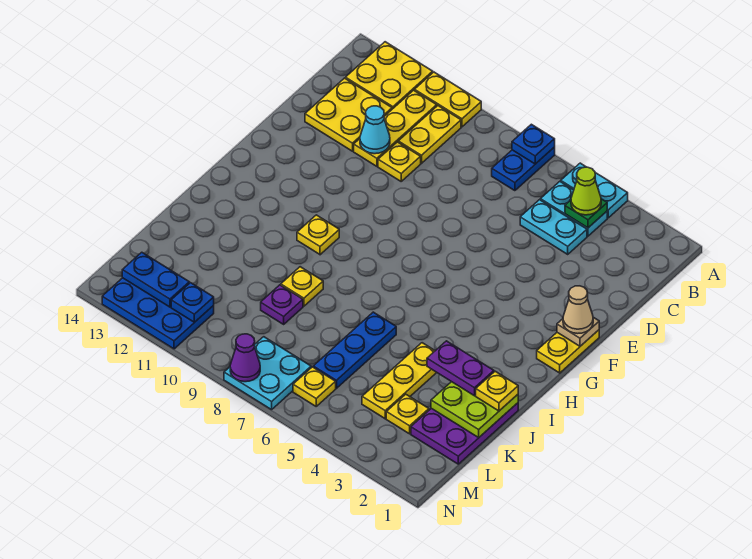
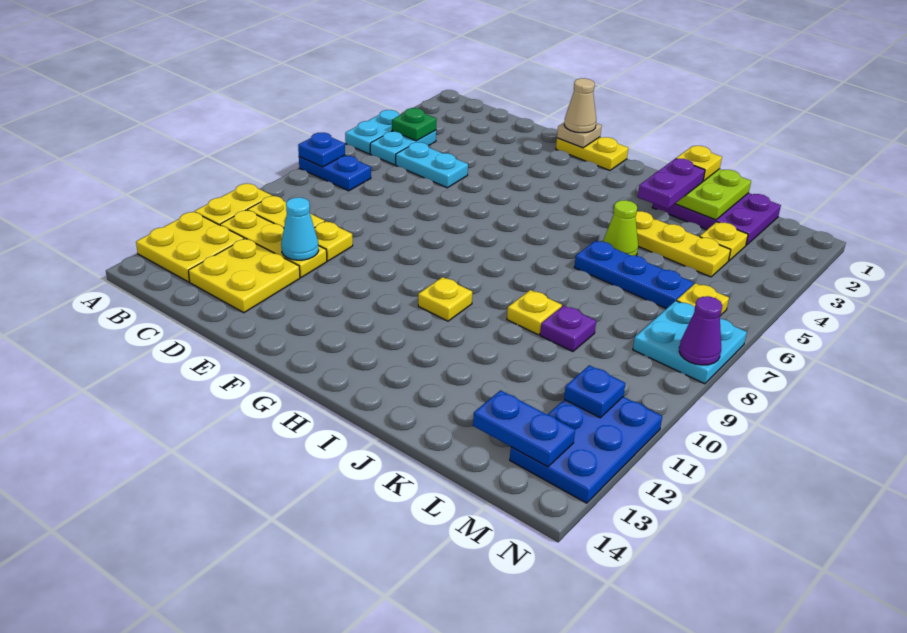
lime 1x1 cone [571,167,601,215] -> lime 1x1 cone moved to [603,200,638,256]
cyan 1x2 plate [520,200,587,254] -> cyan 1x2 plate turned to [396,142,468,188]
blue 1x2 plate [122,252,189,307] -> blue 1x2 plate turned to [473,390,575,467]

